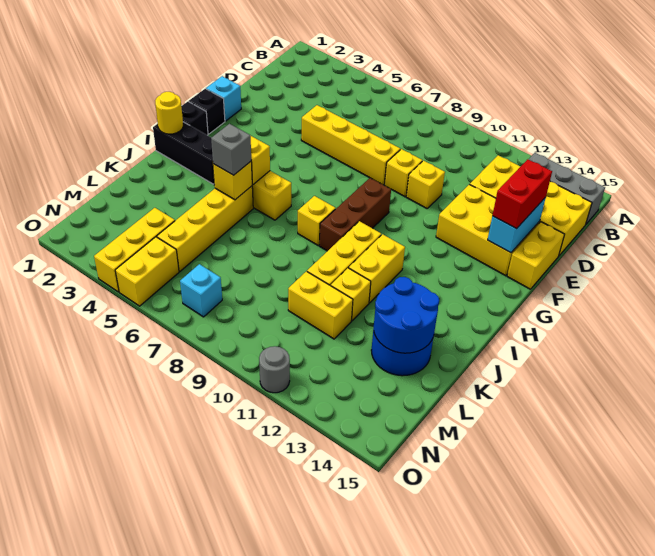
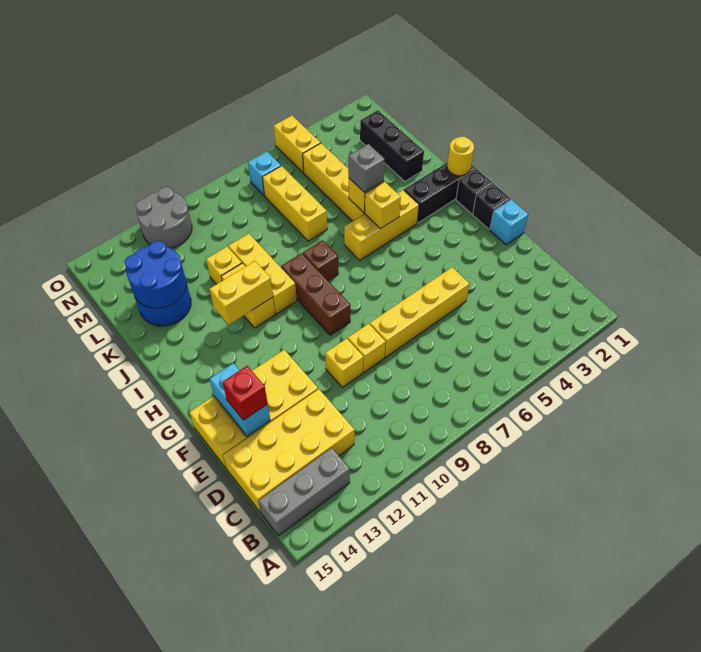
red 1x2 brick [492,159,552,229] -> red 1x1 brick [222,366,268,420]
yellow 1x1 brick [298,196,336,245] -> brown 1x1 brick [303,240,338,281]
none -> black 1x3 brick [360,110,424,181]
yellow 1x2 brick [288,271,353,339] -> yellow 1x2 brick moved to [210,261,273,325]
yellow 1x3 brick [94,208,175,292] -> yellow 1x3 brick moved to [262,166,327,241]
grey 1x1 round brick [259,346,290,393] -> grey 2x2 round brick [136,187,192,248]

